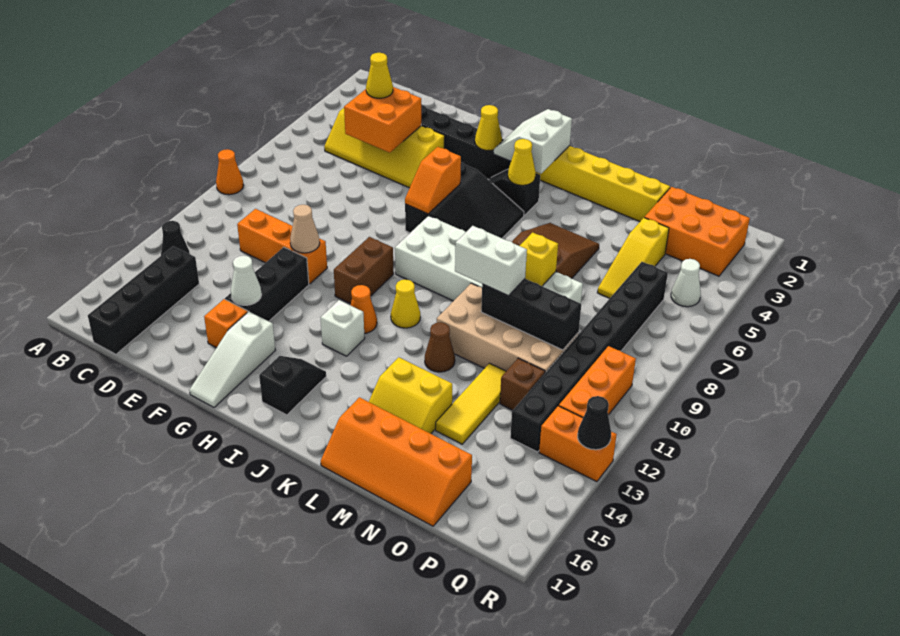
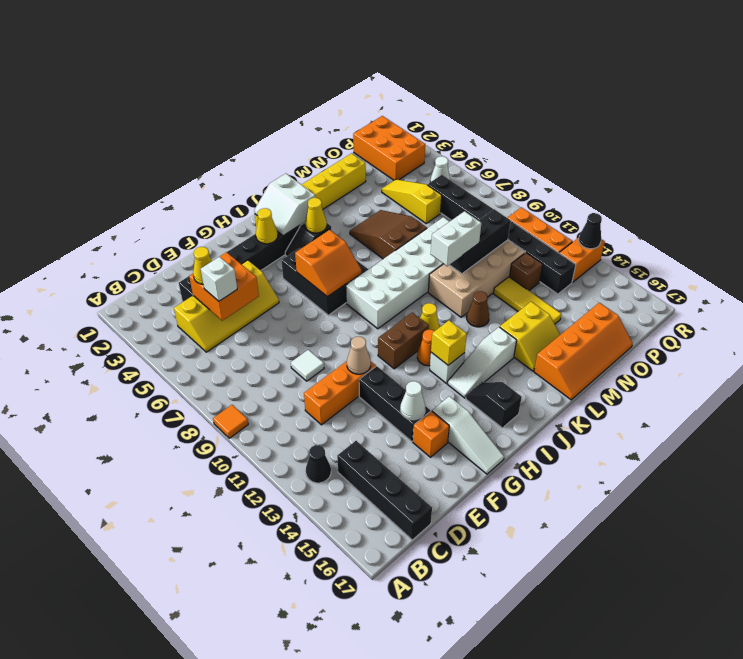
orange 1x1 cone [216,149,244,195] -> orange 1x1 tile [213,405,248,438]
none -> white 1x1 brick [201,257,237,301]
none -> white 1x1 tile [291,350,324,381]
orange 1x2 slope [405,147,461,214] -> orange 2x2 slope [295,230,361,297]
brown 1x2 brick [334,237,394,304] -> brown 1x2 brick turned to [378,313,429,369]
none -> white 1x3 slope [448,327,517,398]
yellow 1x1 brick [520,232,558,286] -> yellow 1x1 brick moved to [431,320,467,365]
orange 2x3 brick [644,187,750,276] -> orange 2x3 brick turned to [353,116,425,180]
yellow 1x3 slope [597,218,669,298] -> yellow 1x3 slope turned to [382,179,442,223]

